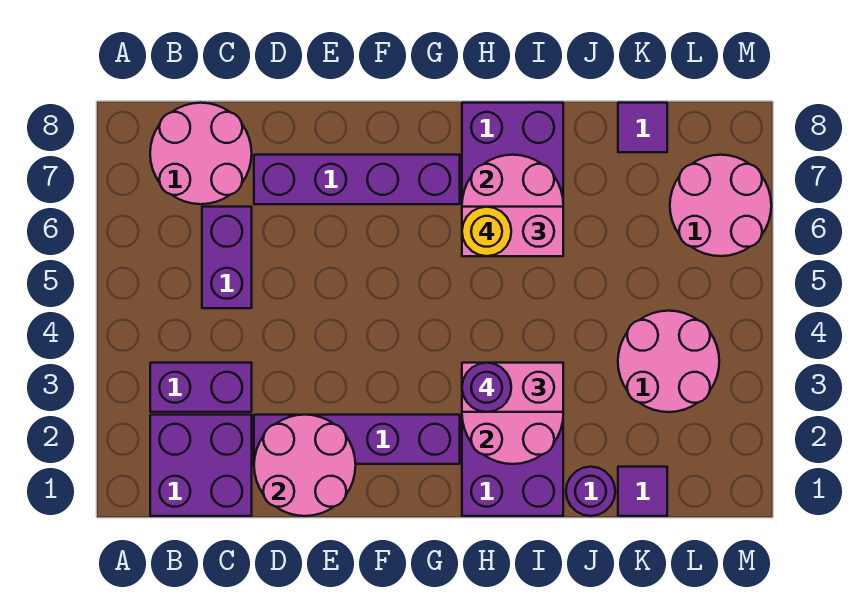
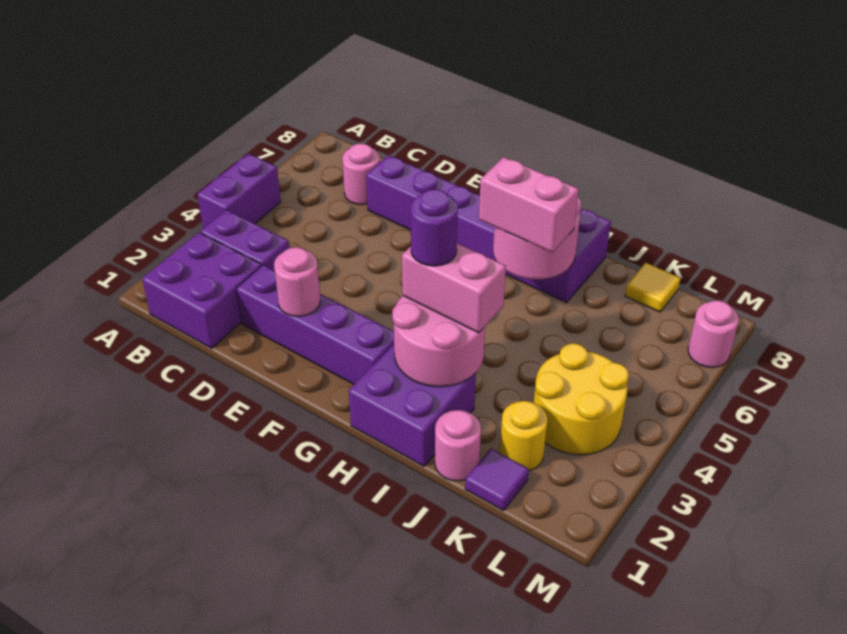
pink 2x2 round brick [150,103,252,204] -> pink 1x1 round brick [342,144,380,205]
purple 1x2 brick [202,207,252,308] -> purple 1x2 brick moved to [197,154,281,228]
pink 2x2 round brick [254,415,356,516] -> pink 1x1 round brick [274,247,320,317]
yellow 1x1 round brick [462,207,511,256] -> yellow 1x1 round brick moved to [500,401,548,471]
purple 1x1 round brick [566,467,615,516] -> pink 1x1 round brick [435,410,481,481]
pink 2x2 round brick [618,311,719,412] -> yellow 2x2 round brick [534,343,629,455]
purple 1x1 tile [618,103,667,152] -> yellow 1x1 tile [625,263,681,312]
pink 2x2 round brick [670,155,771,256] -> pink 1x1 round brick [688,300,739,368]

